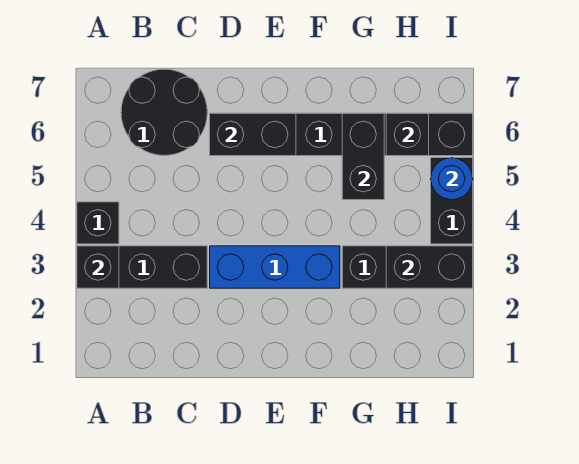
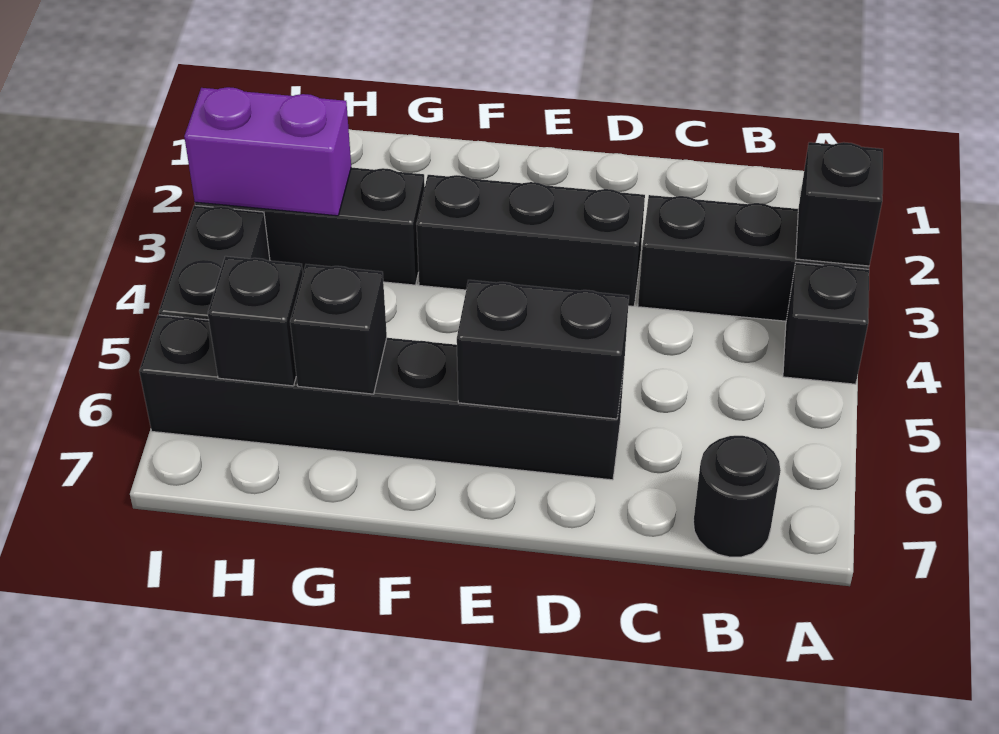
black 2x2 round brick [121,69,207,156] -> black 1x1 round brick [693,436,781,557]
blue 1x3 brick [210,246,340,288] -> black 1x3 brick [417,175,645,306]
black 1x2 brick [342,113,384,200] -> black 1x1 brick [290,264,387,394]
black 1x2 brick [386,246,473,288] -> purple 1x2 brick [184,87,351,216]
blue 1x1 round brick [431,158,473,200] -> none

